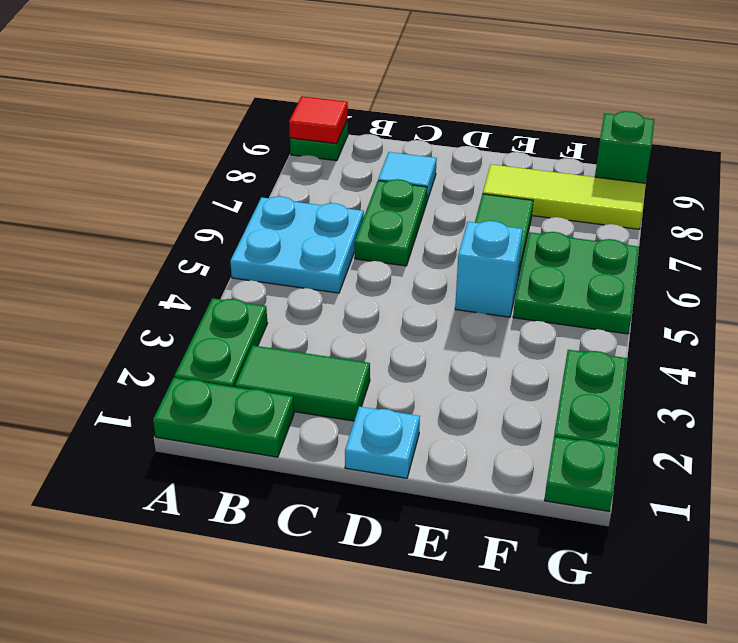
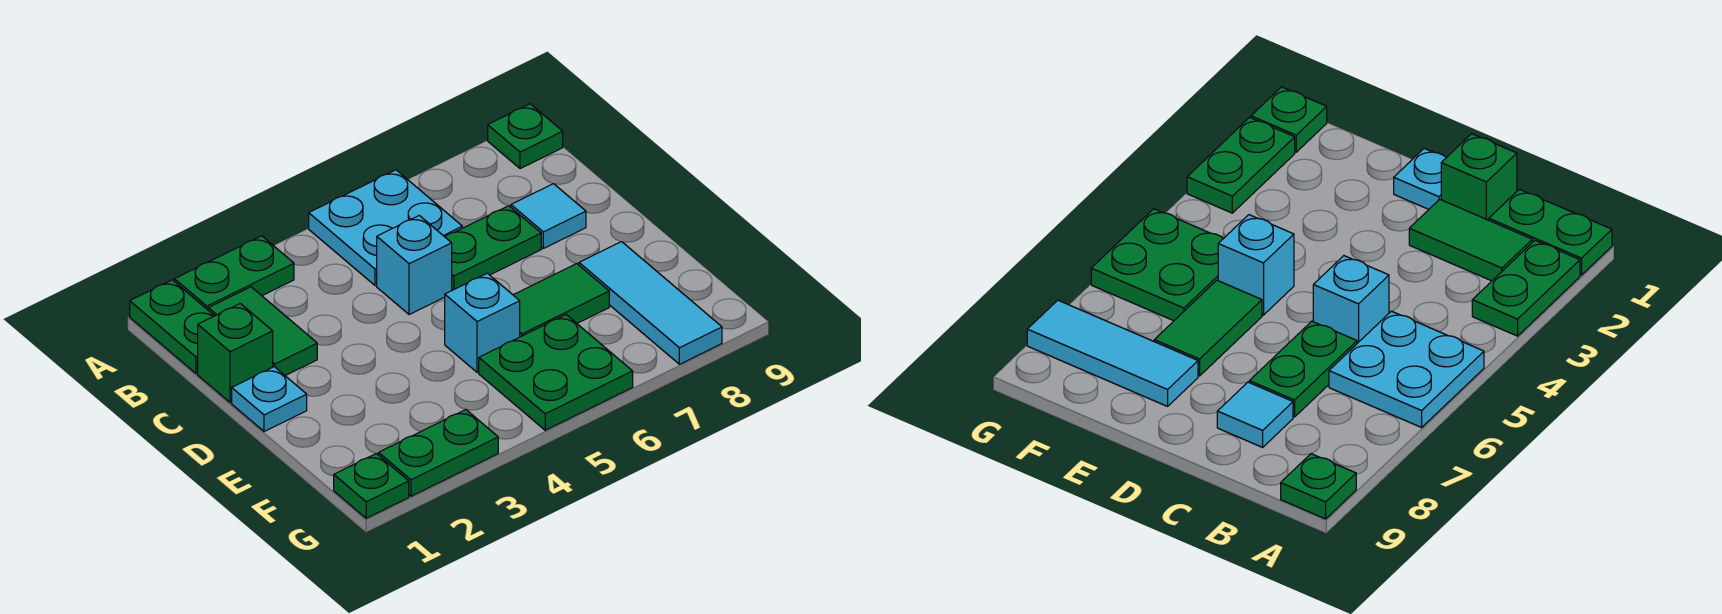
red 1x1 tile [289,96,348,144] -> none
none -> cyan 1x1 brick [377,215,452,315]
lime 1x3 tile [483,164,646,229] -> cyan 1x3 tile [579,242,722,364]
green 1x1 brick [595,111,654,183] -> green 1x1 brick moved to [198,303,273,403]

